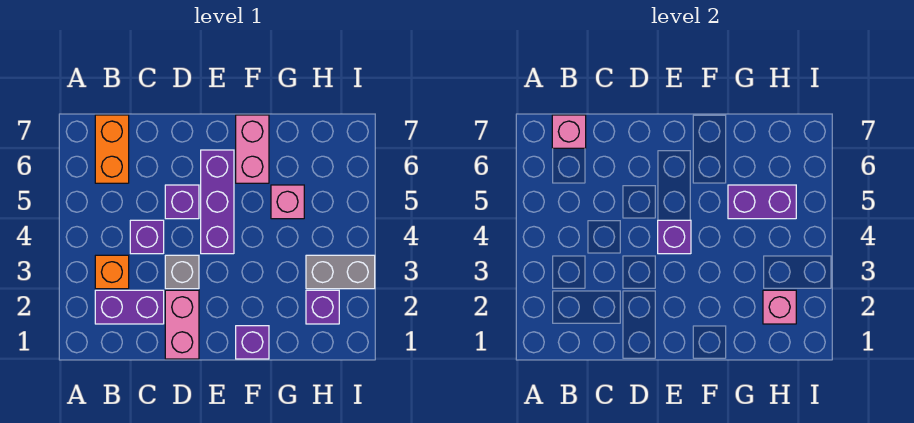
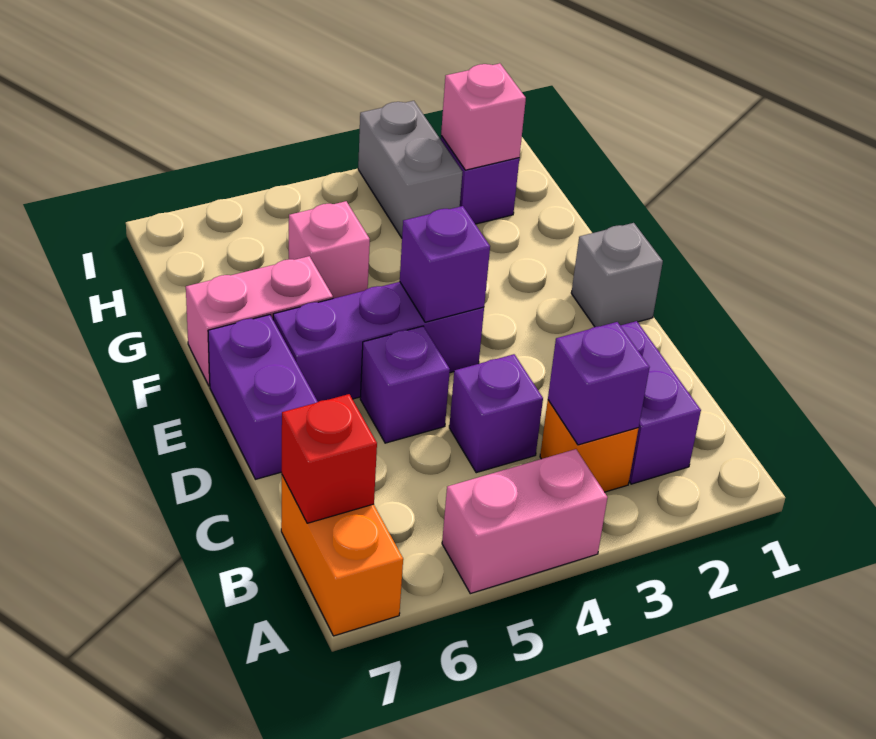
orange 1x2 brick [95,115,129,183] -> orange 1x2 brick turned to [281,475,403,636]
pink 1x1 brick [552,115,586,148] -> red 1x1 brick [282,394,377,523]
pink 1x2 brick [165,290,199,359] -> pink 1x2 brick moved to [442,449,608,594]
grey 1x1 brick [165,255,199,289] -> grey 1x1 brick moved to [571,223,663,327]
purple 1x1 brick [236,326,269,359] -> purple 1x1 brick moved to [548,322,650,445]
purple 1x2 brick [728,185,796,219] -> purple 1x2 brick moved to [208,315,318,479]

